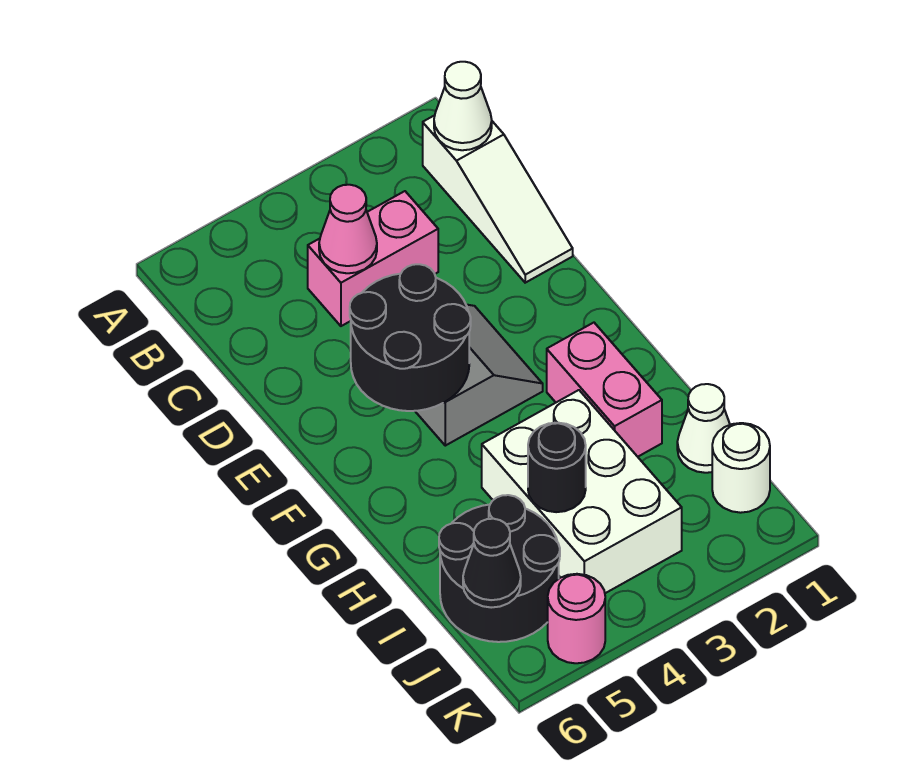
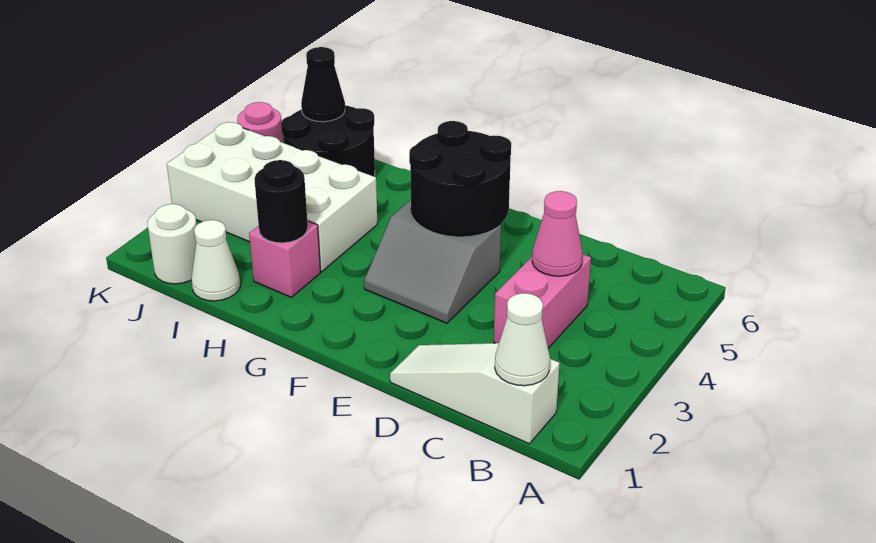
pink 1x2 brick [547,323,662,457] -> pink 1x1 brick [249,221,321,297]
white 2x3 brick [482,390,682,593] -> white 2x4 brick [167,122,377,272]
black 1x1 round brick [528,423,586,512] -> black 1x1 round brick moved to [254,160,308,243]

